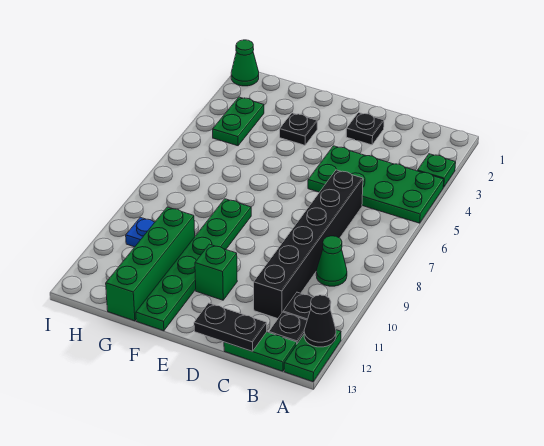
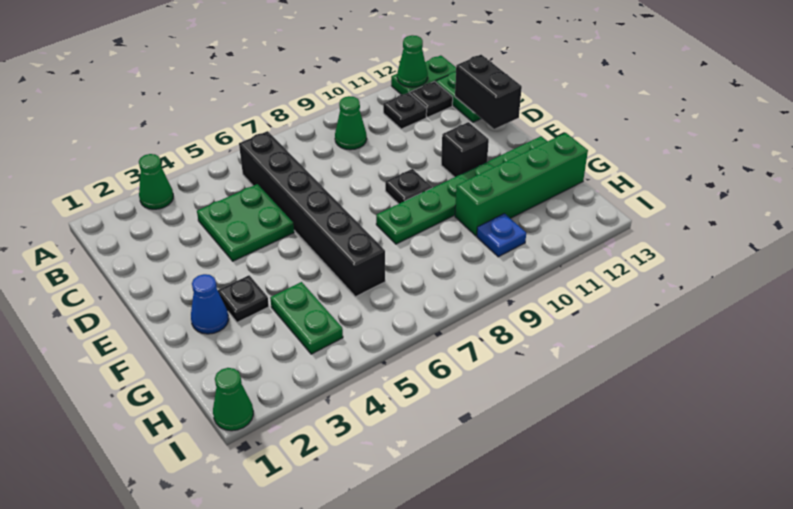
green 1x1 plate [417,154,456,187] -> green 1x1 cone [139,154,173,209]
green 2x4 plate [308,146,444,223] -> green 2x2 plate [197,184,294,261]
black 1x1 cone [304,295,336,347] -> green 1x1 cone [397,35,428,87]
black 1x6 brick [254,170,363,319] -> black 1x6 brick turned to [239,131,385,297]
black 1x2 plate [194,303,267,351] -> black 1x2 brick [455,55,522,129]
black 1x1 plate [346,113,384,145] -> black 1x1 plate moved to [385,169,432,204]
green 1x1 brick [195,244,237,300] -> black 1x1 brick [441,122,489,177]
none -> blue 1x1 cone [191,274,229,334]
green 1x2 plate [213,97,264,146] -> green 1x2 plate turned to [270,282,343,354]

